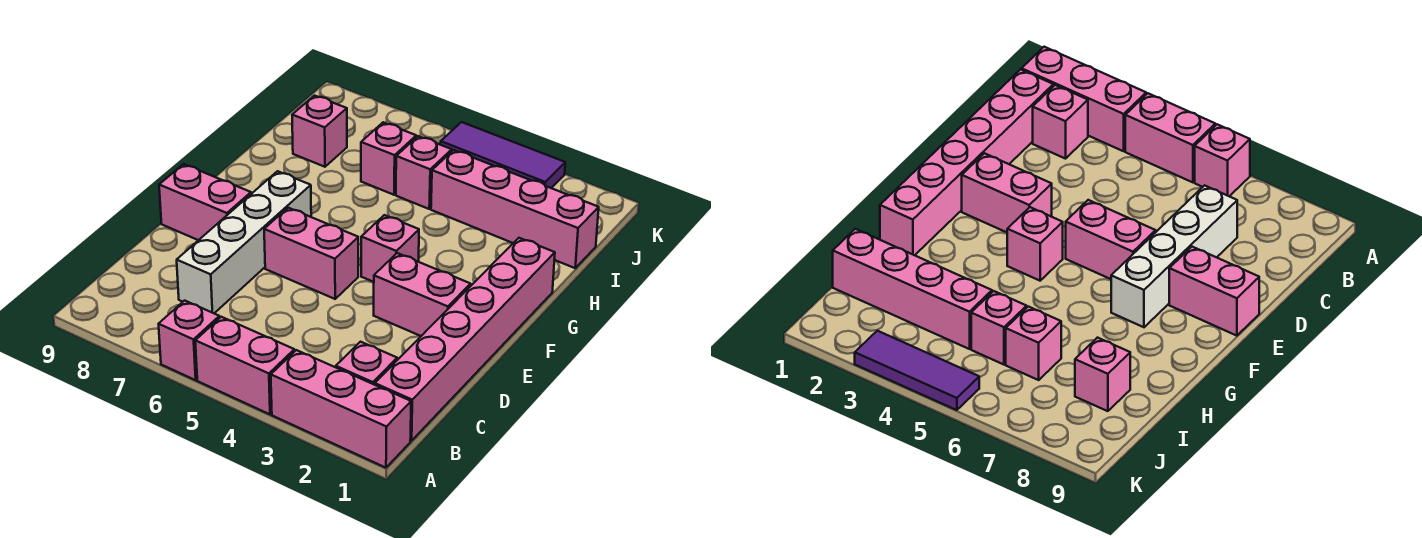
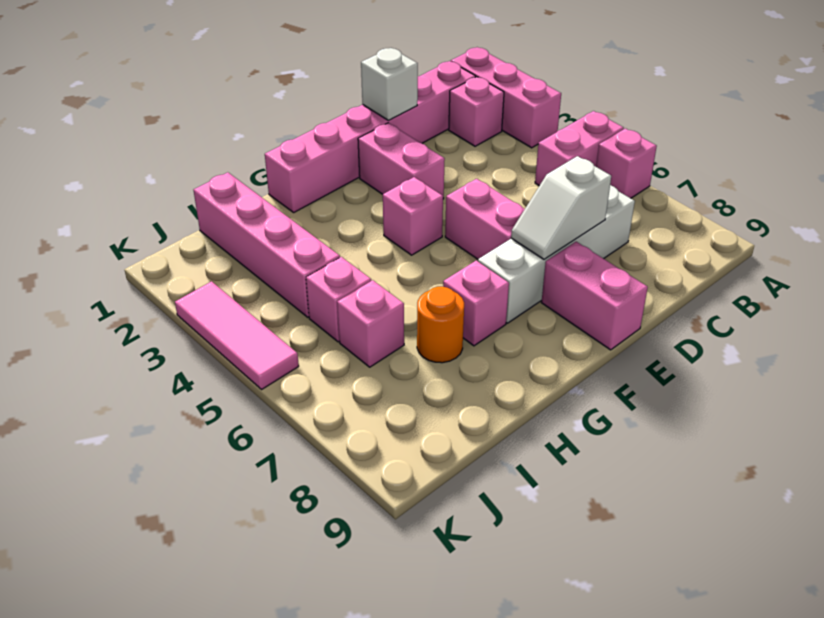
pink 1x2 brick [195,317,294,414] -> pink 1x2 brick turned to [535,111,624,186]
none -> white 1x1 brick [361,48,418,120]
none -> white 1x2 slope [511,156,611,259]
none -> orange 1x1 round brick [417,287,464,363]
pink 1x1 brick [292,96,347,167] -> pink 1x1 brick moved to [443,261,509,346]
purple 1x3 tile [441,122,565,188] -> pink 1x3 tile [175,281,299,389]

